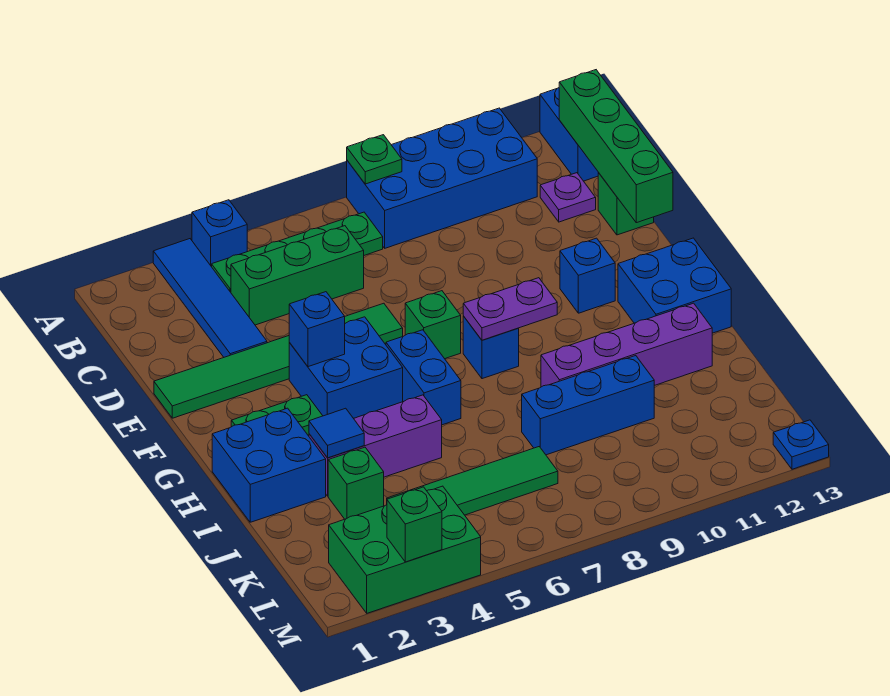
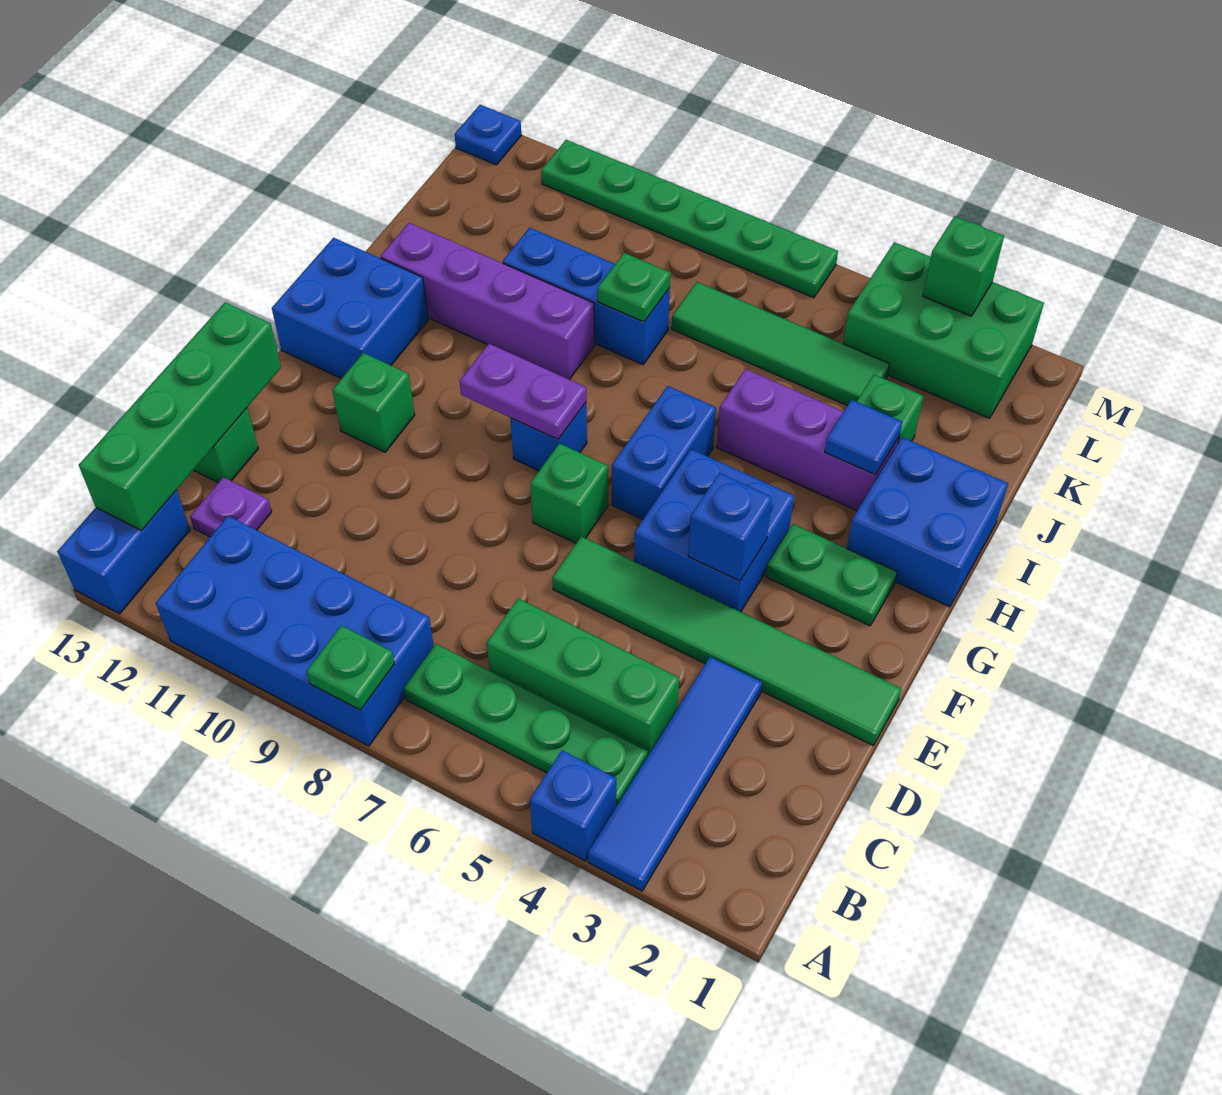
blue 1x1 brick [560,238,615,313] -> green 1x1 brick [333,353,415,452]
none -> green 1x1 plate [598,253,670,322]
none -> green 1x6 plate [541,140,838,298]

